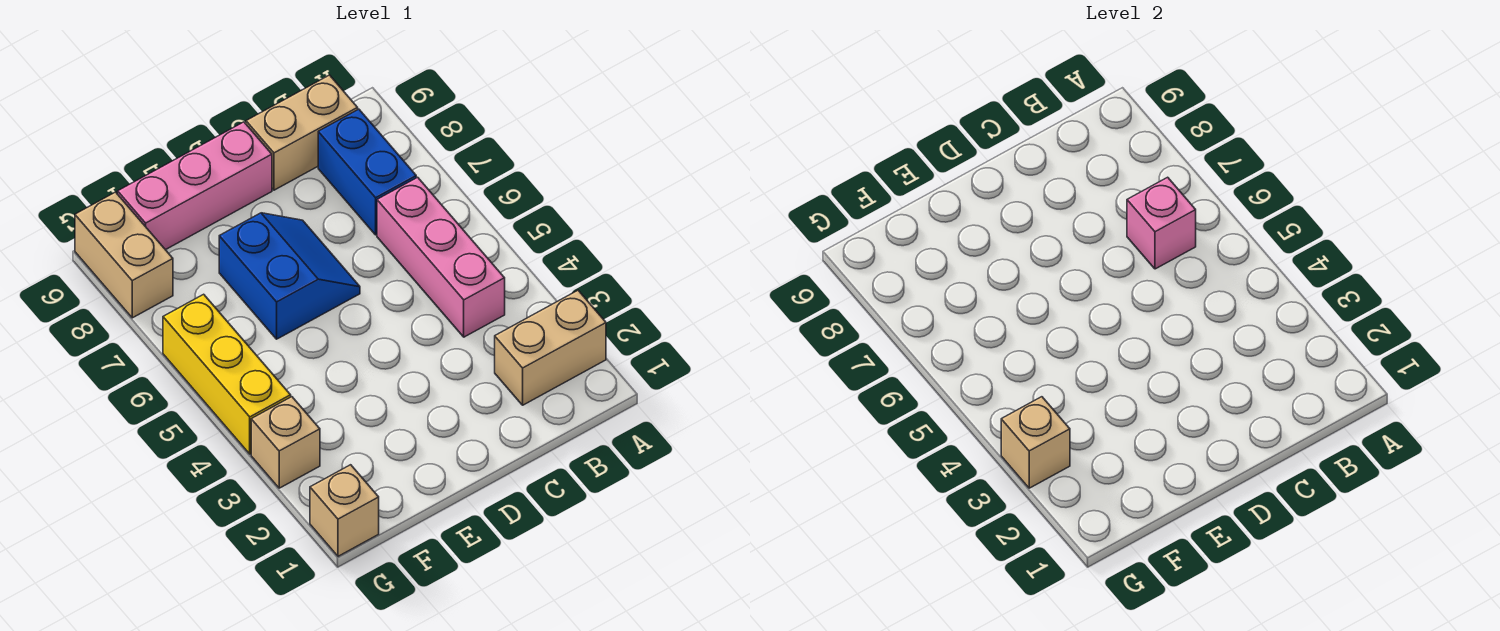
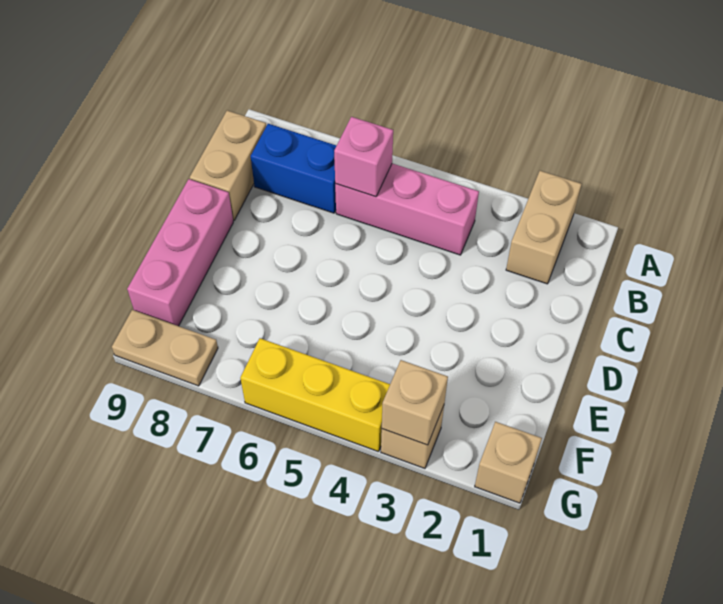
blue 2x2 slope [219,213,360,339] -> none
tan 1x2 brick [75,192,173,318] -> tan 1x2 plate [112,310,218,386]

